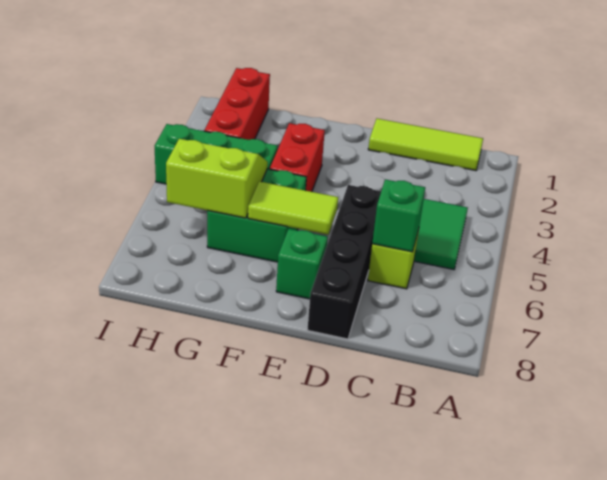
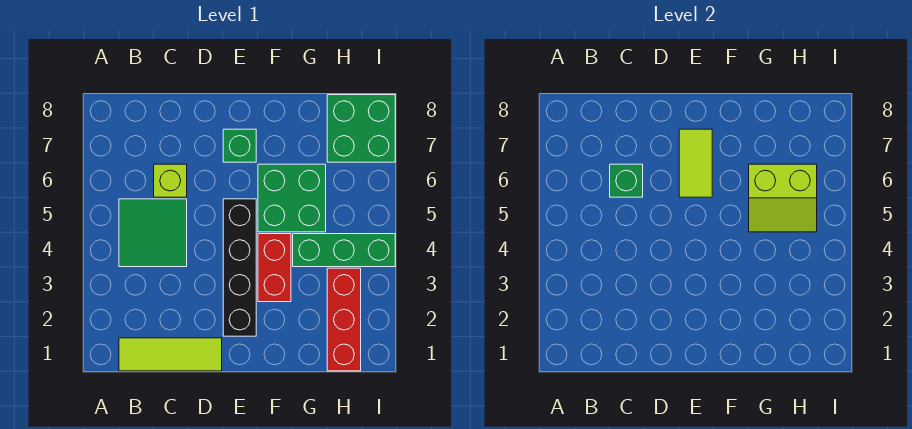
black 1x4 brick [308,185,381,339] -> black 1x4 brick moved to [223,199,256,336]
lime 1x2 tile [248,181,338,235] -> lime 1x2 tile turned to [679,129,712,197]
none -> green 2x2 brick [327,95,395,162]

